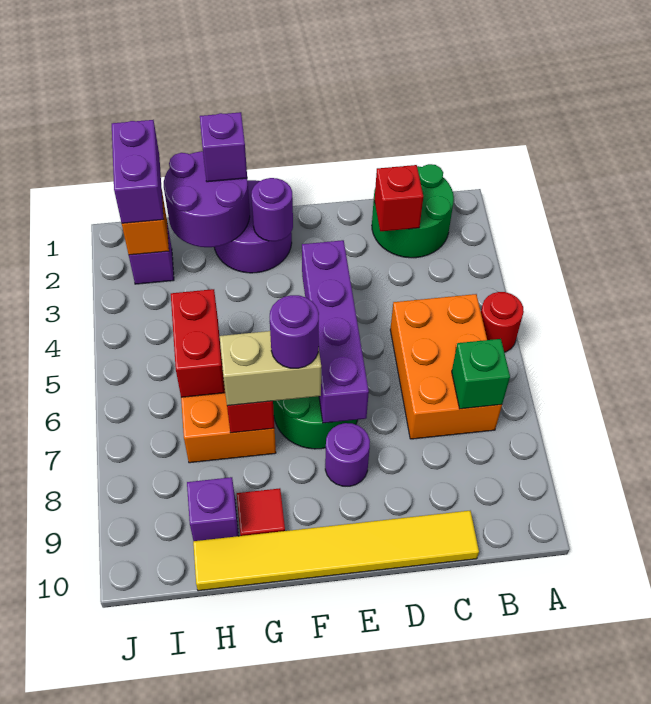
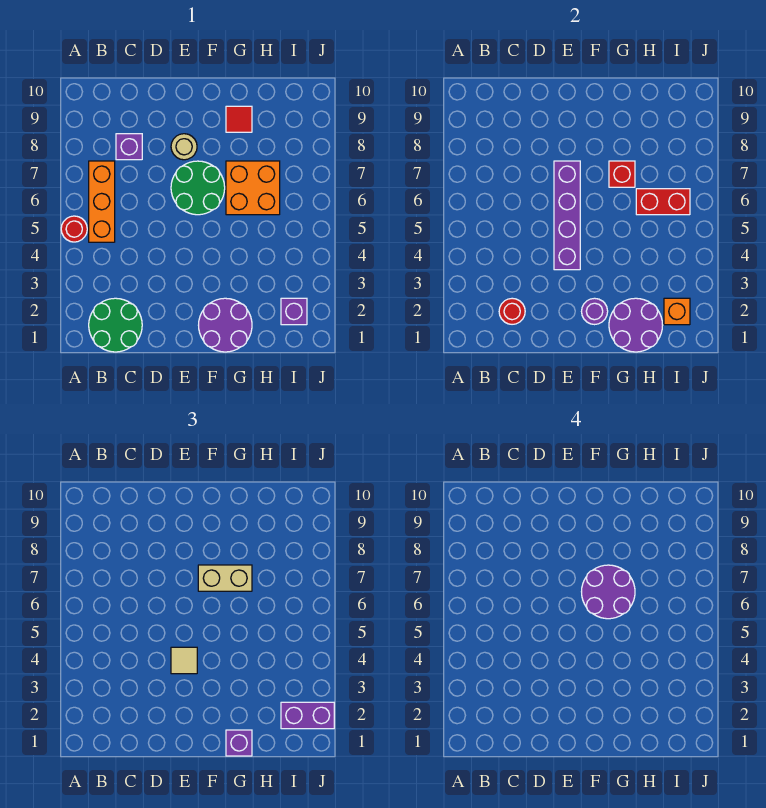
orange 2x3 brick [390,294,502,439] -> orange 1x3 brick [89,161,115,242]
green 1x1 brick [452,339,510,409] -> none
red 1x1 brick [375,165,423,231] -> red 1x1 round brick [499,298,525,324]
yellow 1x6 tile [193,511,479,591] -> none
none -> tan 1x1 tile [171,647,197,674]
purple 1x1 round brick [325,423,370,486] -> tan 1x1 round brick [171,134,197,160]
purple 1x1 round brick [270,295,319,368] -> purple 2x2 round brick [582,565,635,619]
red 1x2 brick [171,289,224,397] -> red 1x2 brick turned to [636,189,690,215]
purple 1x1 brick [187,477,238,541] -> purple 1x1 brick moved to [116,134,142,160]
purple 1x2 brick [112,120,164,223] -> purple 1x2 brick turned to [281,702,334,729]

